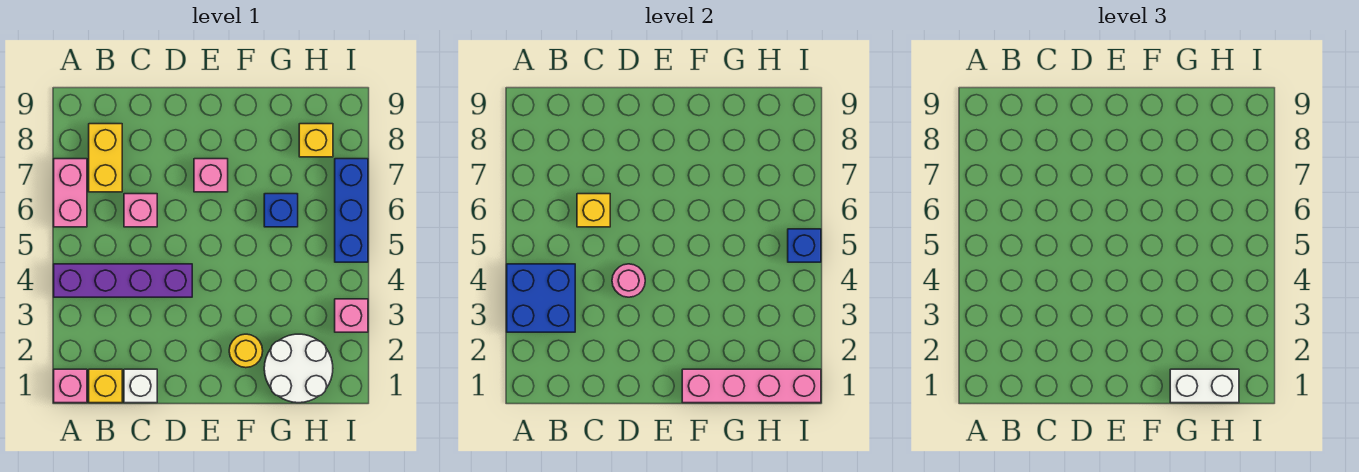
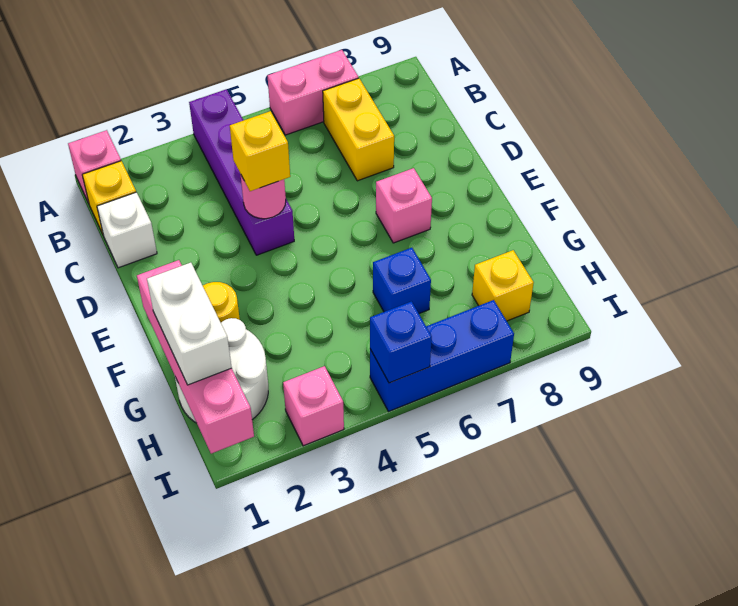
blue 2x2 brick [507,264,575,332] -> none
yellow 1x2 brick [89,124,122,192] -> yellow 1x2 brick turned to [323,78,394,181]
pink 1x1 brick [124,194,157,227] -> none
yellow 1x1 brick [577,194,610,227] -> yellow 1x1 brick moved to [230,111,290,191]

